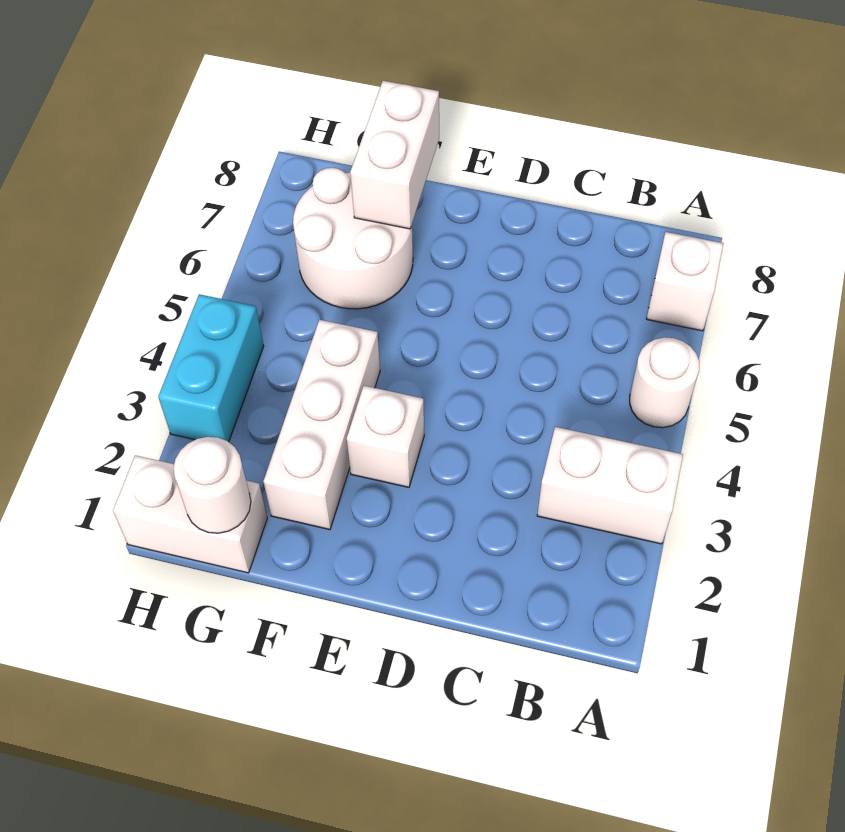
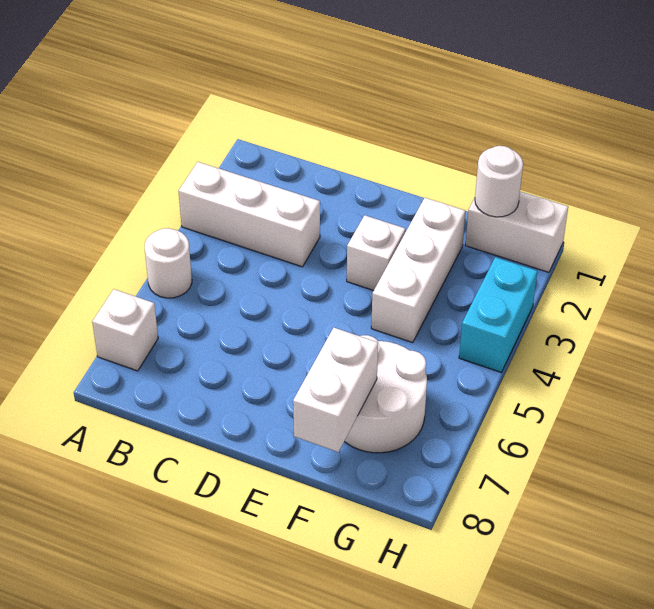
white 1x2 brick [537,427,683,544] -> white 1x3 brick [178,162,320,267]

